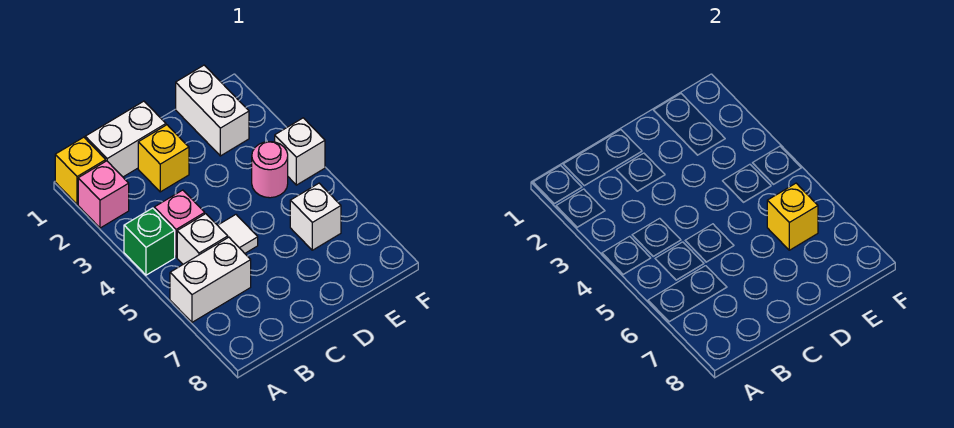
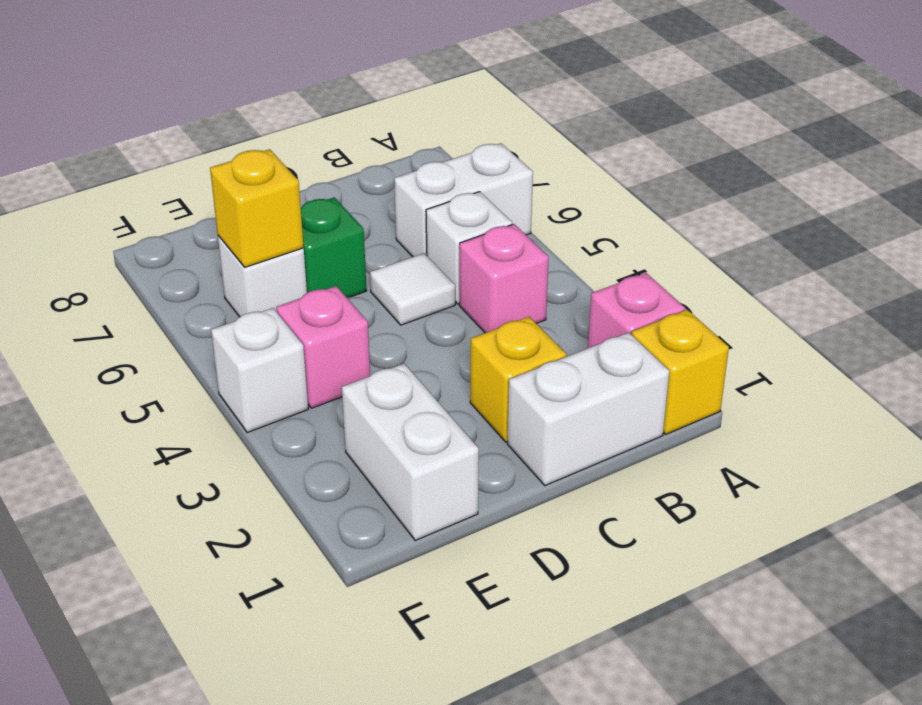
green 1x1 brick [124,208,175,275] -> green 1x1 brick moved to [301,197,366,298]
pink 1x1 round brick [252,142,288,198] -> pink 1x1 brick [276,286,370,408]

